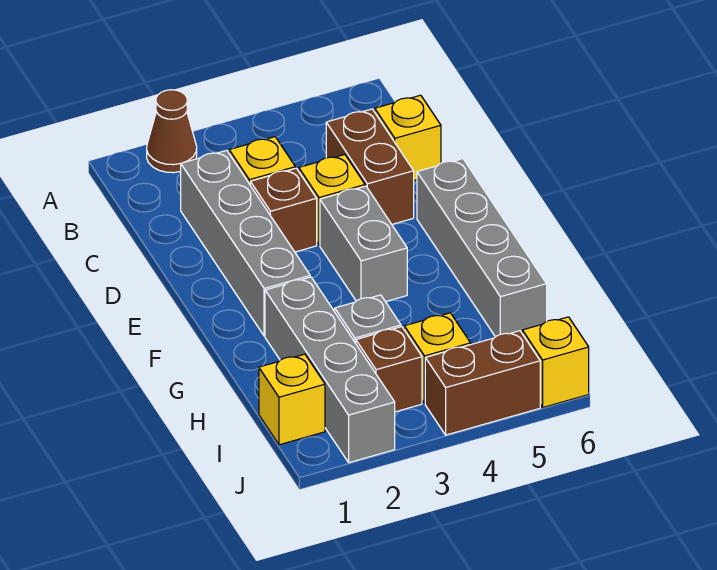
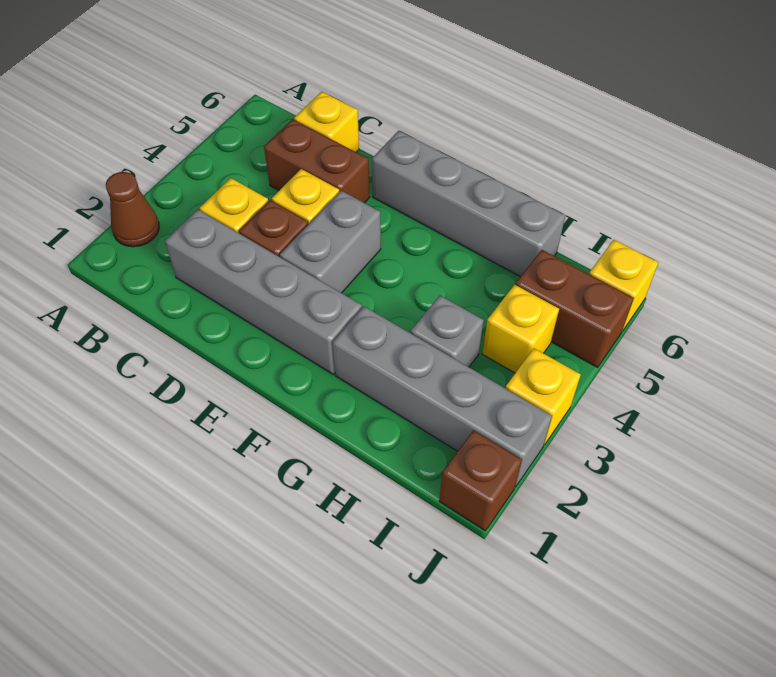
grey 1x2 brick [320,186,407,302] -> grey 1x2 brick turned to [280,191,381,293]
yellow 1x1 brick [259,354,325,445] -> yellow 1x1 brick moved to [505,348,581,445]
brown 1x1 brick [356,327,422,412] -> brown 1x1 brick moved to [439,430,522,531]
brown 1x2 brick [425,331,540,435] -> brown 1x2 brick turned to [516,250,634,367]

